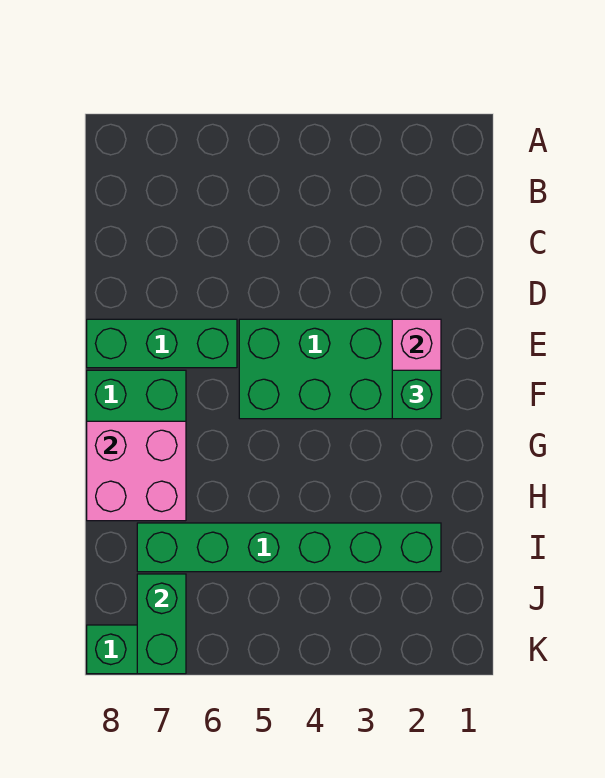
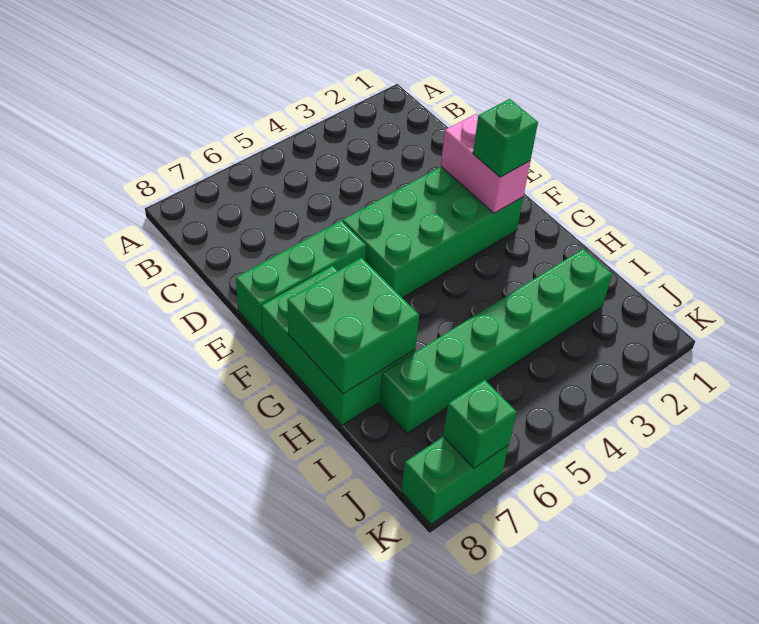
pink 2x2 brick [87,421,186,521] -> green 2x2 brick [287,258,419,394]
green 1x2 brick [137,574,186,674] -> green 1x1 brick [443,380,517,468]

